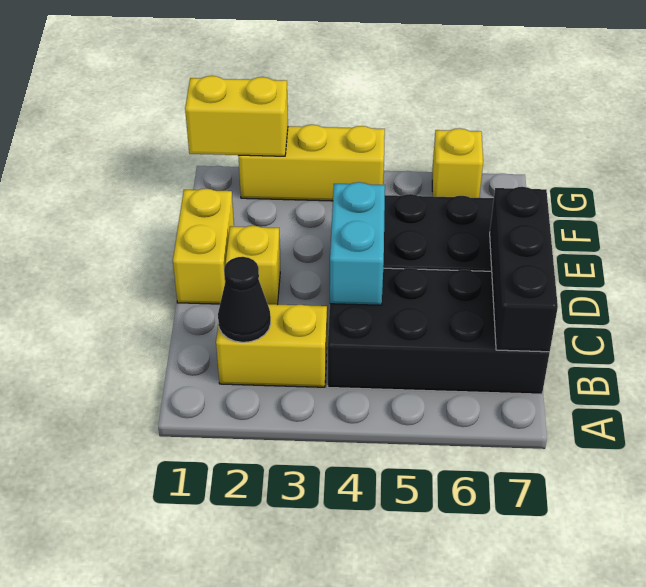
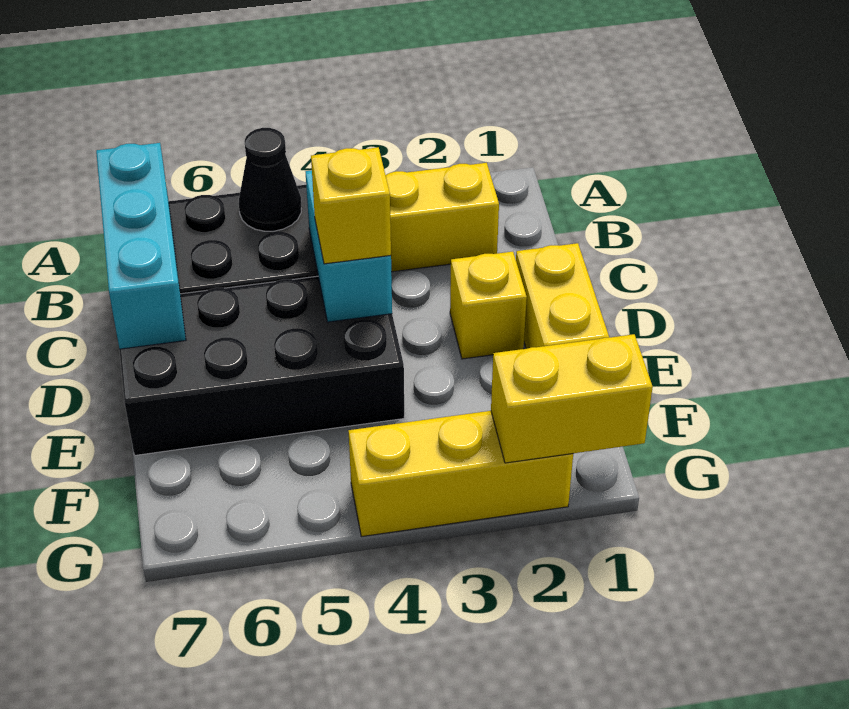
black 1x1 cone [218,257,271,342] -> black 1x1 cone moved to [239,128,301,231]
black 1x3 brick [490,187,558,352] -> cyan 1x3 brick [96,143,186,349]
yellow 1x1 brick [432,128,483,198] -> yellow 1x1 brick moved to [311,147,391,264]

